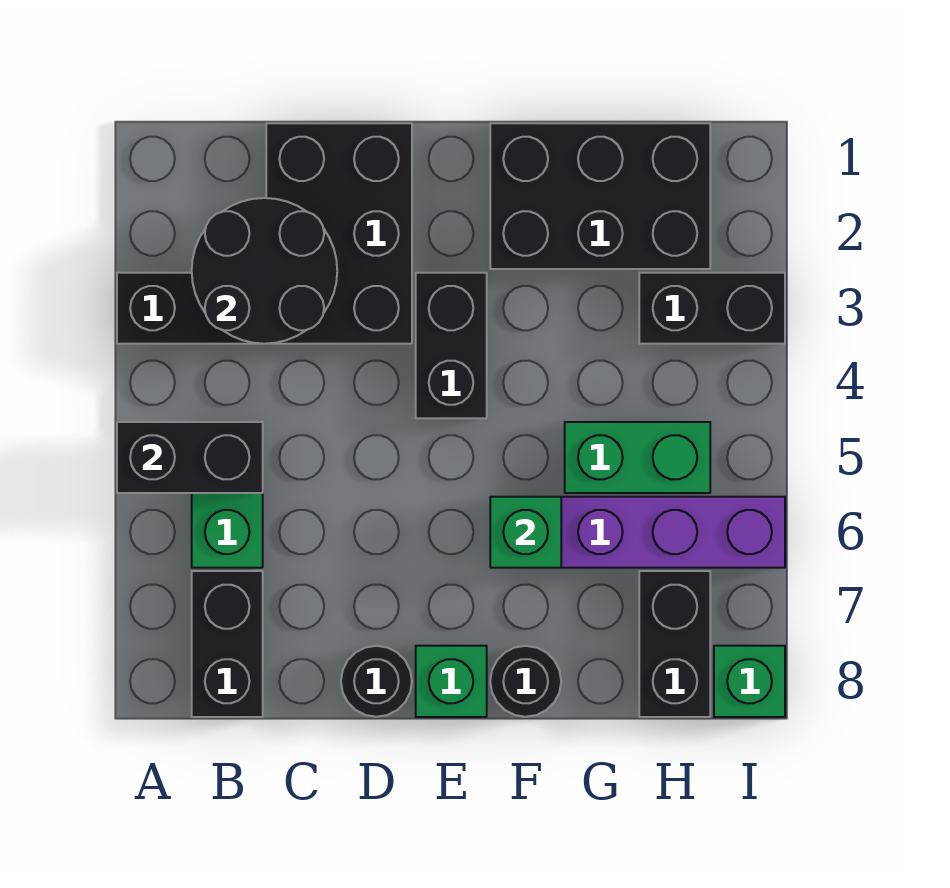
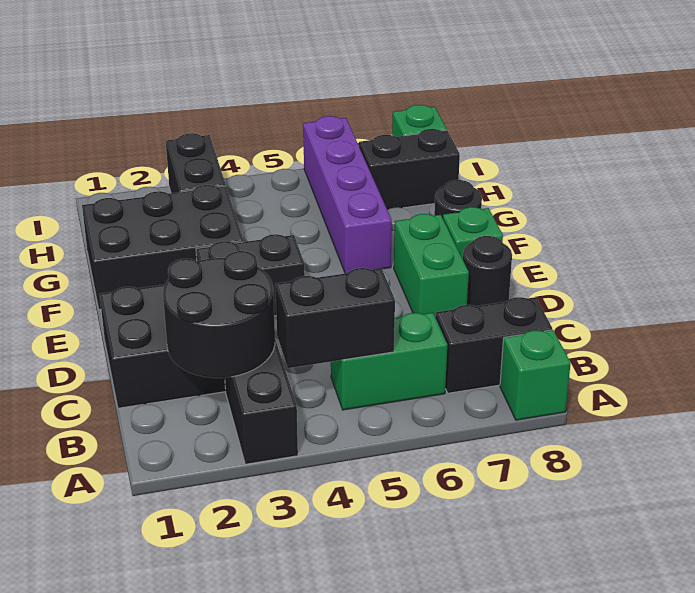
black 1x2 brick [117,422,263,493] -> black 1x2 brick turned to [275,268,395,368]
black 2x3 brick [490,123,710,269] -> black 2x3 brick turned to [82,185,244,309]
green 1x1 brick [490,497,561,568] -> green 1x1 brick moved to [500,330,571,420]
green 1x2 brick [565,422,710,493] -> green 1x2 brick moved to [394,214,469,317]

